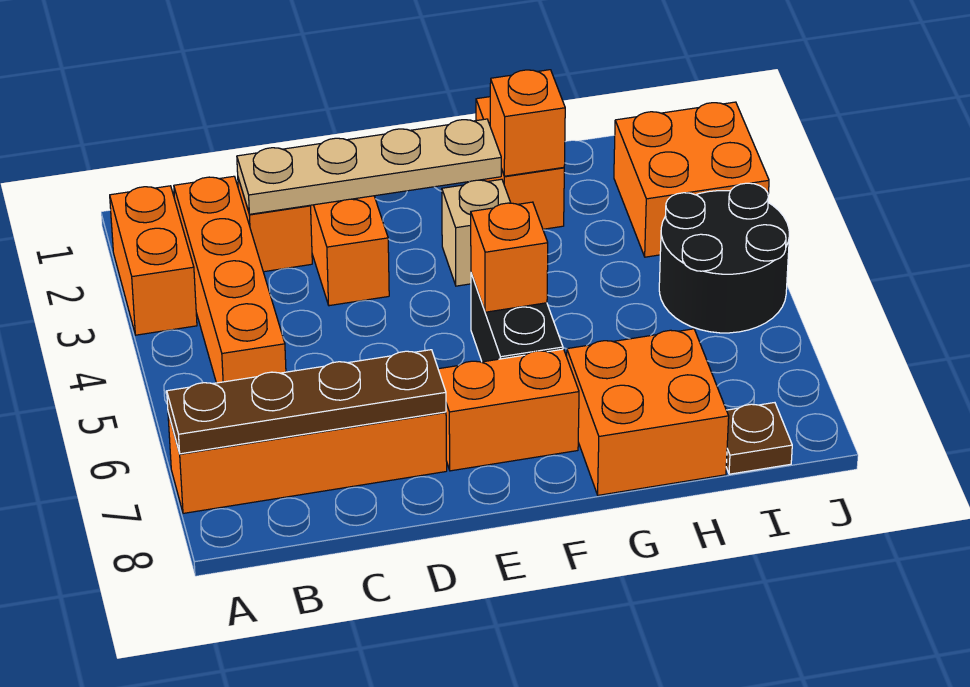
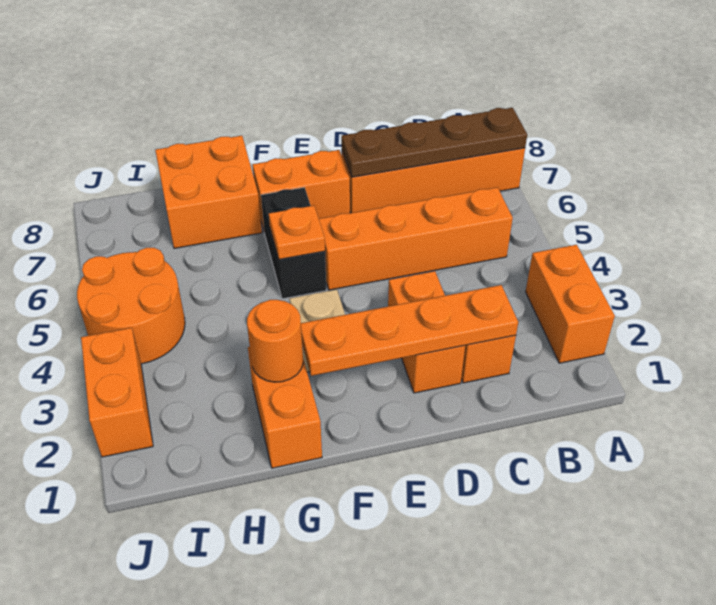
orange 1x4 brick [174,176,286,383] -> orange 1x4 brick turned to [319,187,513,290]
tan 1x4 plate [237,119,501,214] -> orange 1x4 plate [301,285,518,376]
orange 1x1 brick [471,202,548,312] -> orange 1x1 plate [269,206,325,259]
orange 1x1 brick [490,70,565,176] -> orange 1x1 round brick [247,300,303,382]
orange 2x2 brick [614,102,769,257] -> orange 1x2 brick [81,328,153,457]
black 2x2 round brick [659,183,789,333] -> orange 2x2 round brick [77,248,185,364]
brown 1x1 plate [726,403,792,474] -> none

